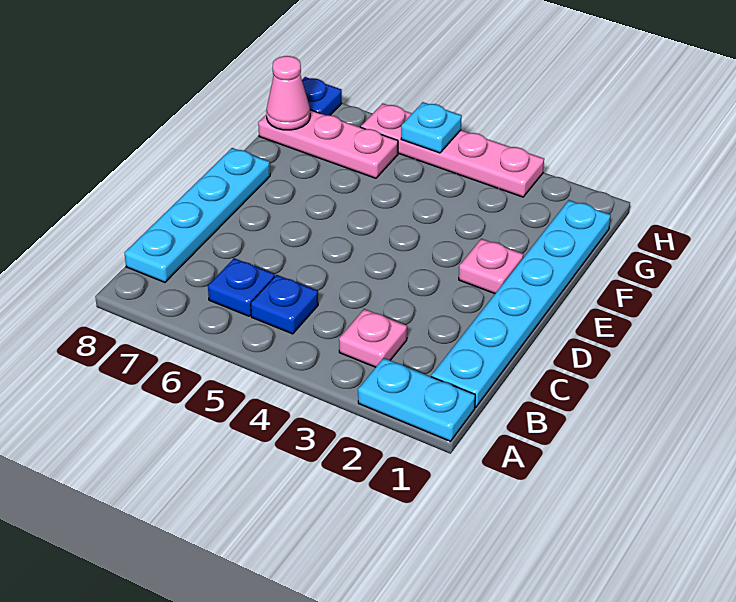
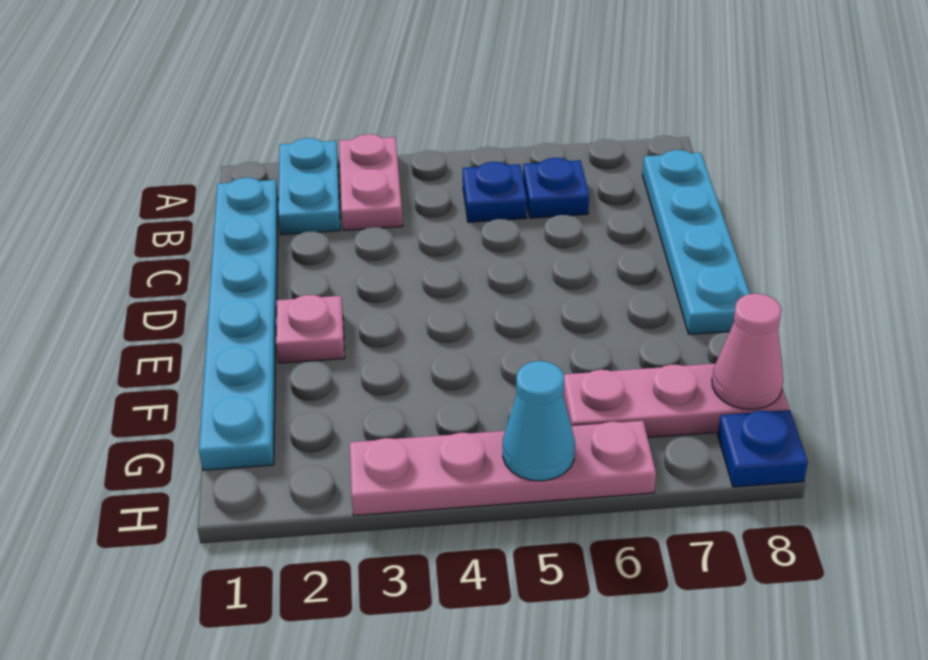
cyan 1x2 plate [358,358,475,441] -> cyan 1x2 plate turned to [278,138,340,235]
pink 1x1 plate [339,309,407,367] -> pink 1x2 plate [339,134,403,230]
cyan 1x1 plate [401,102,462,153] -> cyan 1x1 cone [503,361,575,481]

